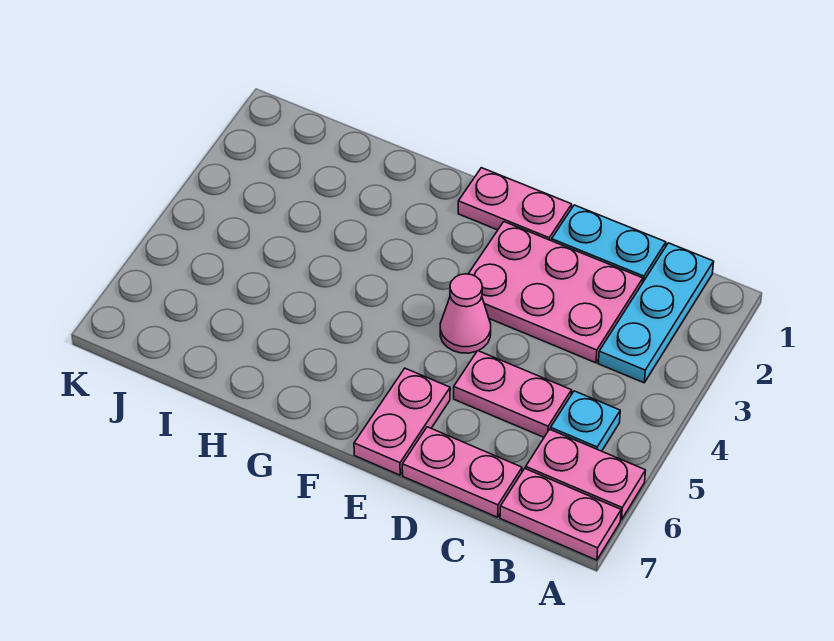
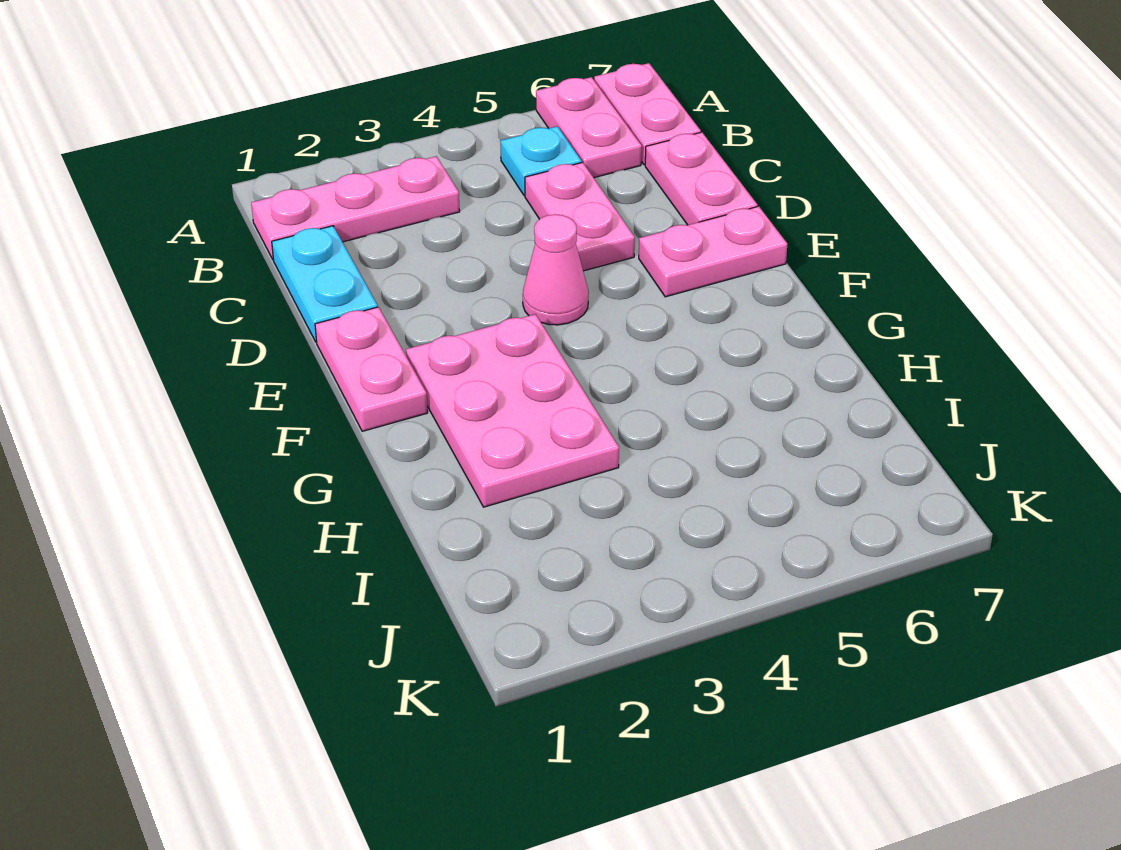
cyan 1x3 plate [598,243,714,383] -> pink 1x3 plate [251,156,460,259]
pink 2x3 plate [469,222,643,363] -> pink 2x3 plate moved to [406,314,619,507]

